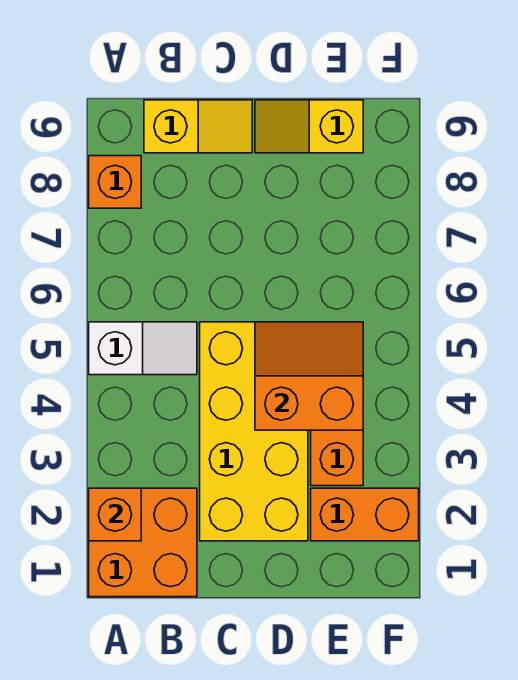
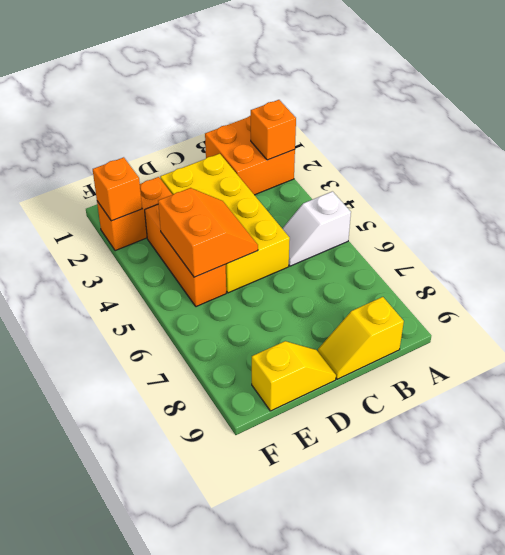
orange 1x1 brick [89,156,141,208] -> orange 1x1 brick moved to [93,157,142,221]
orange 2x2 slope [255,322,363,430] -> orange 2x2 slope turned to [158,188,258,277]

